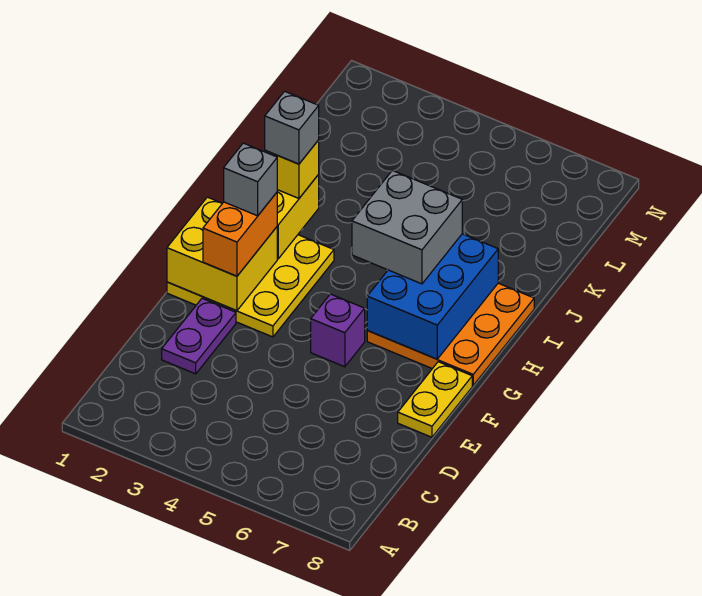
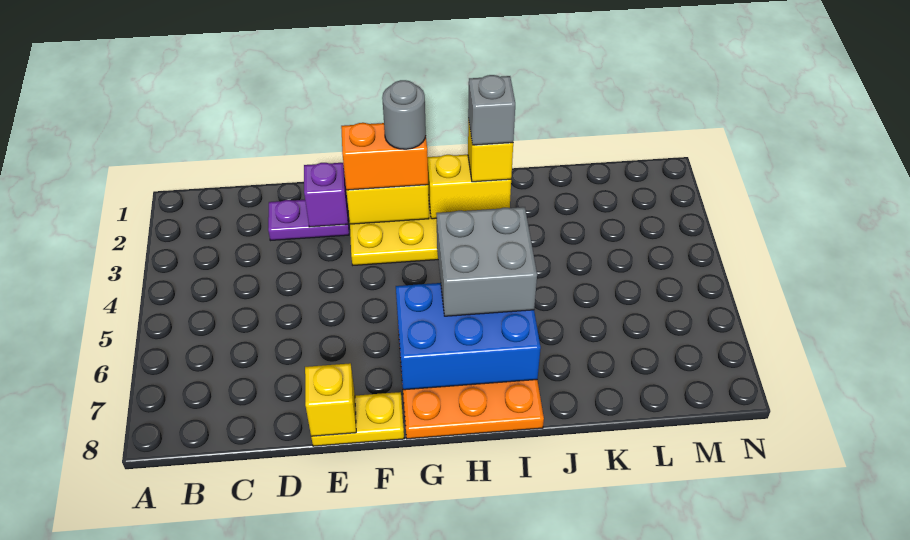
none -> yellow 1x1 brick [305,363,356,437]
purple 1x1 brick [311,294,365,367] -> purple 1x1 brick moved to [304,163,348,227]
grey 1x1 brick [224,143,277,216] -> grey 1x1 round brick [382,80,426,149]

